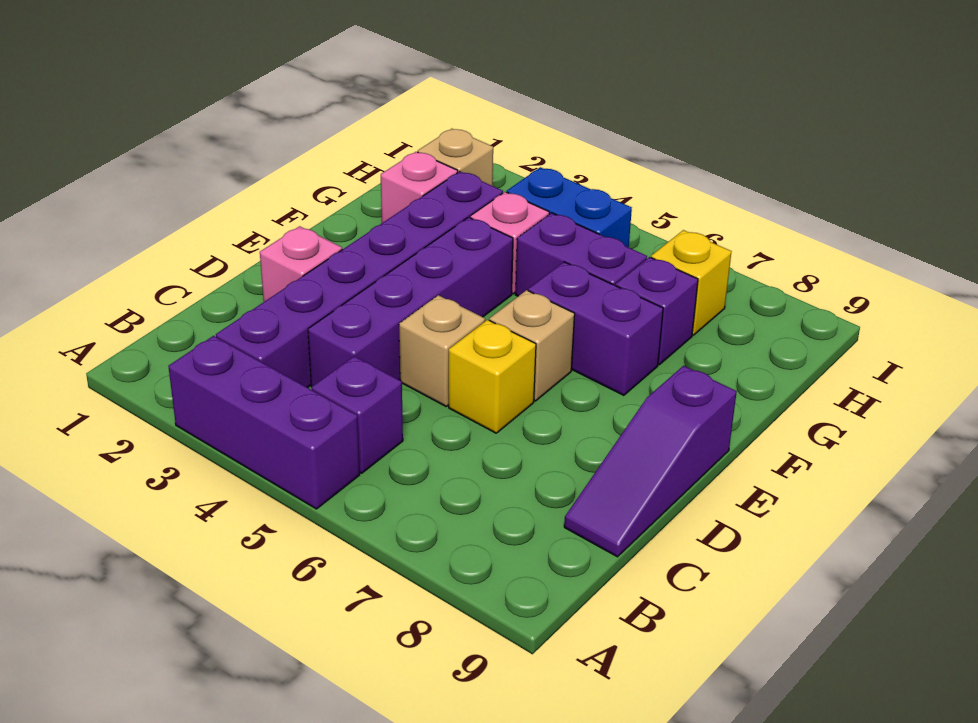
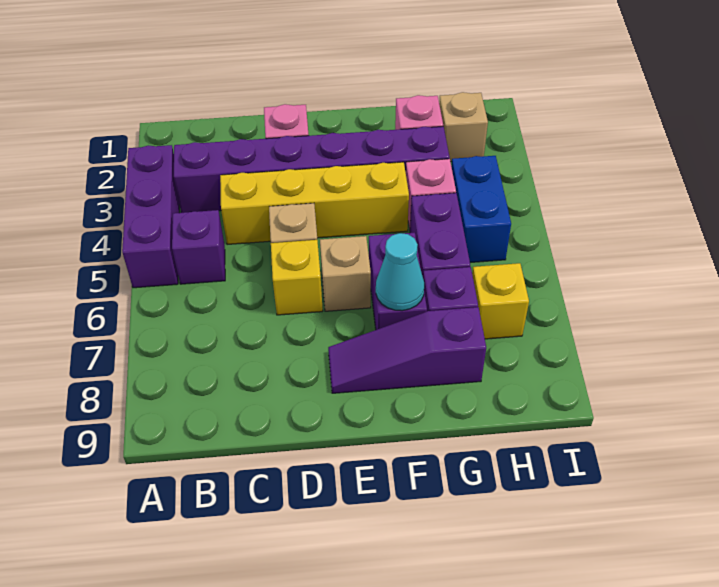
purple 1x4 brick [308,217,513,387] -> yellow 1x4 brick [220,162,409,245]
purple 1x3 slope [564,366,737,557] -> purple 1x3 slope moved to [328,307,486,393]
none -> cyan 1x1 cone [376,233,424,311]

